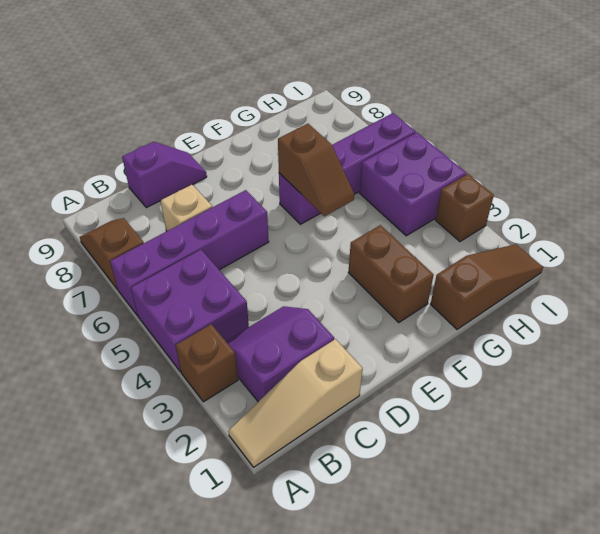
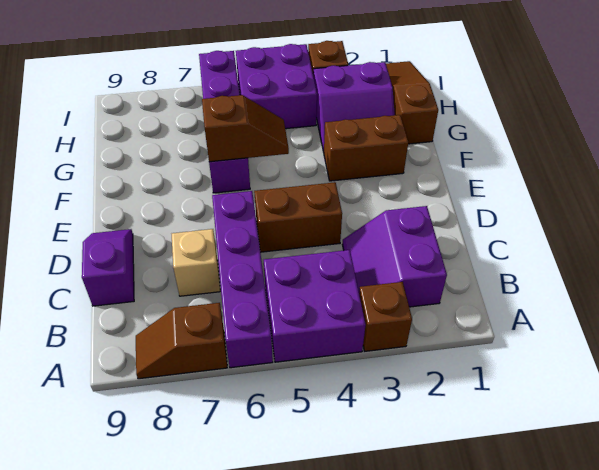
tan 1x3 slope [228,339,363,467] -> none
none -> brown 1x2 brick [254,182,342,252]
none -> purple 2x2 slope [313,62,395,152]

